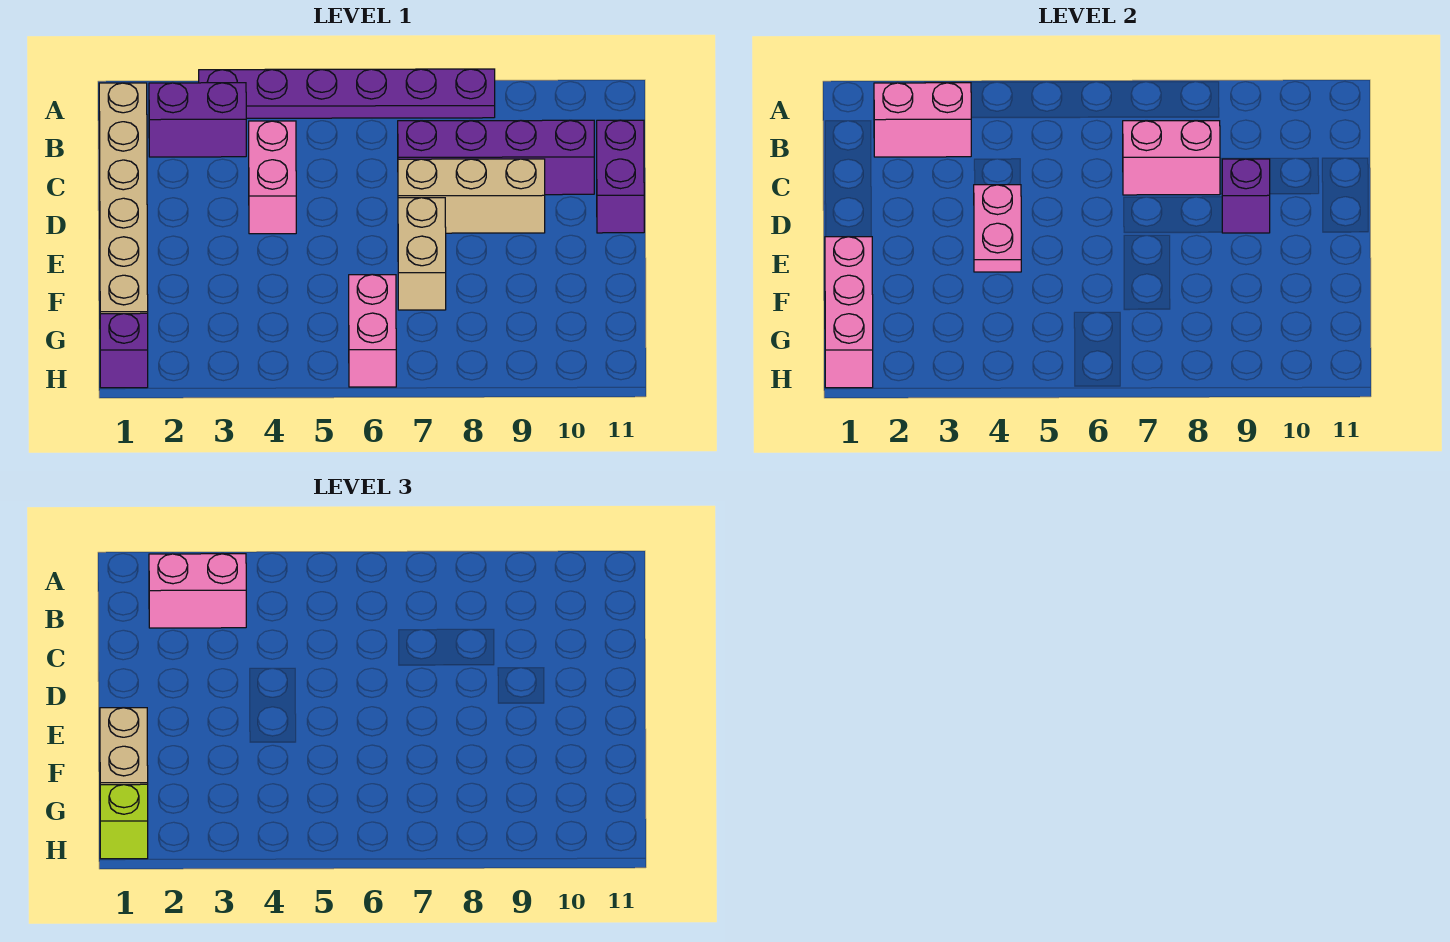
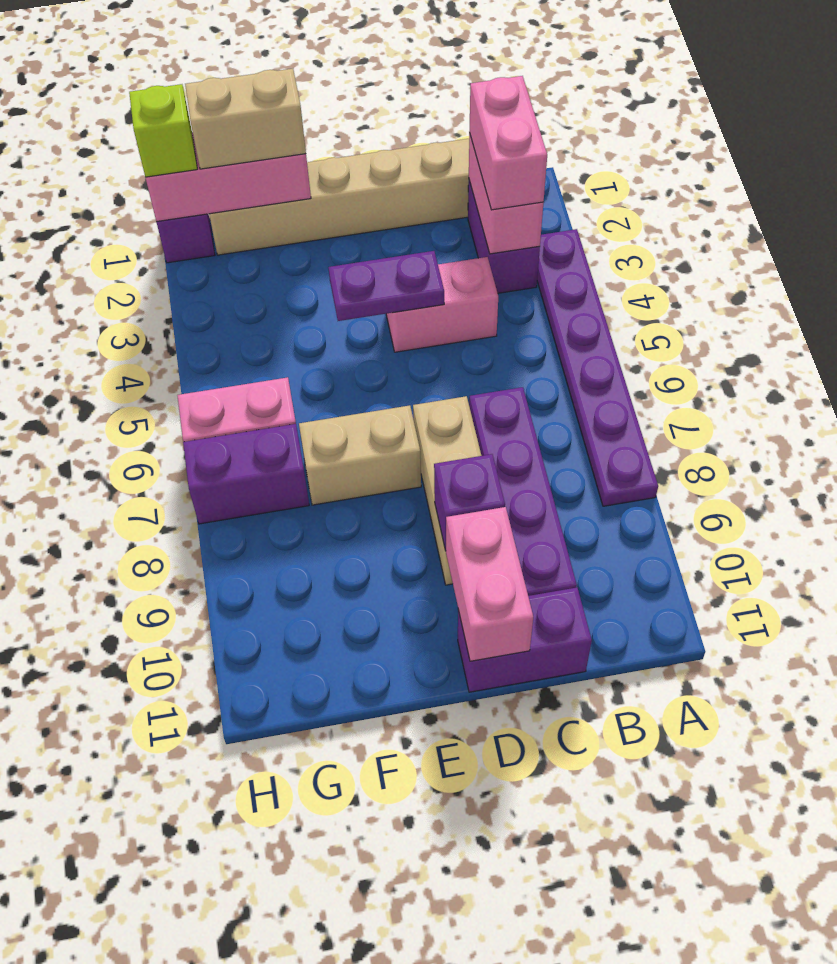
pink 1x2 brick [1123,121,1220,195] -> pink 1x2 brick moved to [446,507,533,661]
pink 1x2 plate [974,185,1021,272] -> purple 1x2 plate [328,251,444,321]
none -> purple 1x2 brick [183,424,309,524]

